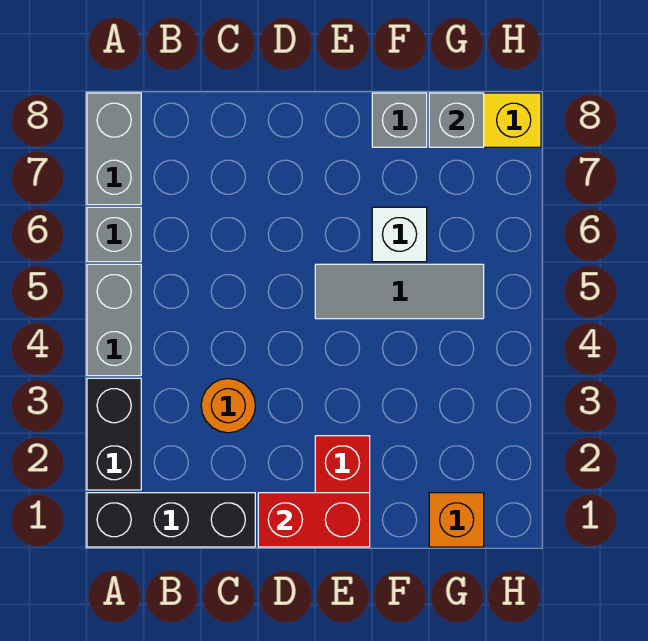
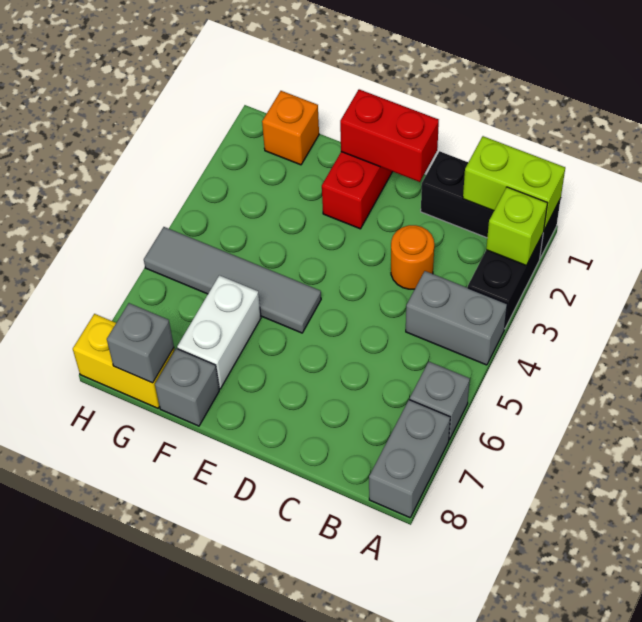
none -> lime 1x2 brick [463,136,565,230]
none -> lime 1x1 brick [486,187,547,266]
grey 1x2 brick [87,264,141,376] -> grey 1x2 brick turned to [406,271,507,365]
grey 1x3 tile [315,264,484,319] -> grey 1x4 tile [144,227,321,333]
white 1x1 brick [372,207,427,262] -> white 1x2 brick [177,275,261,389]

